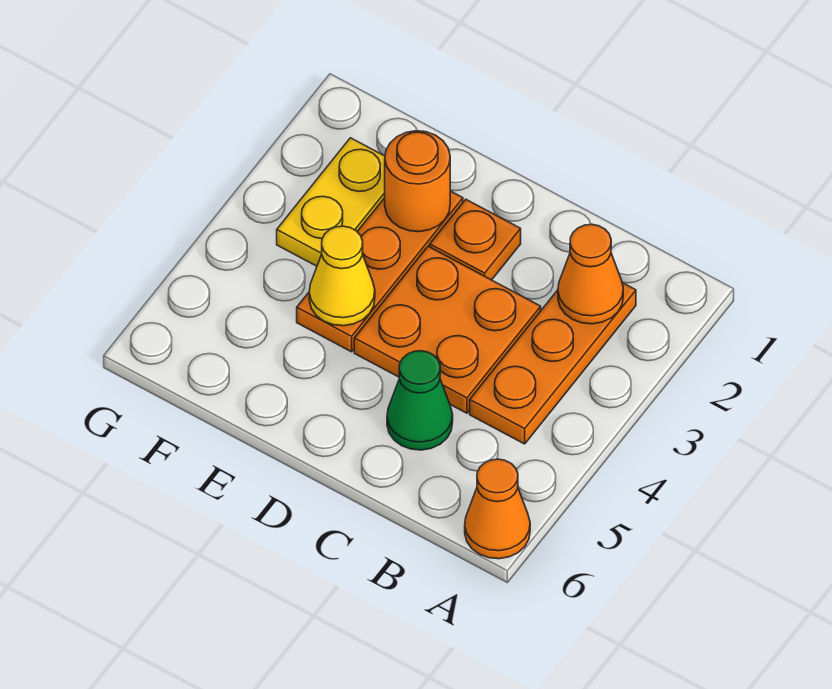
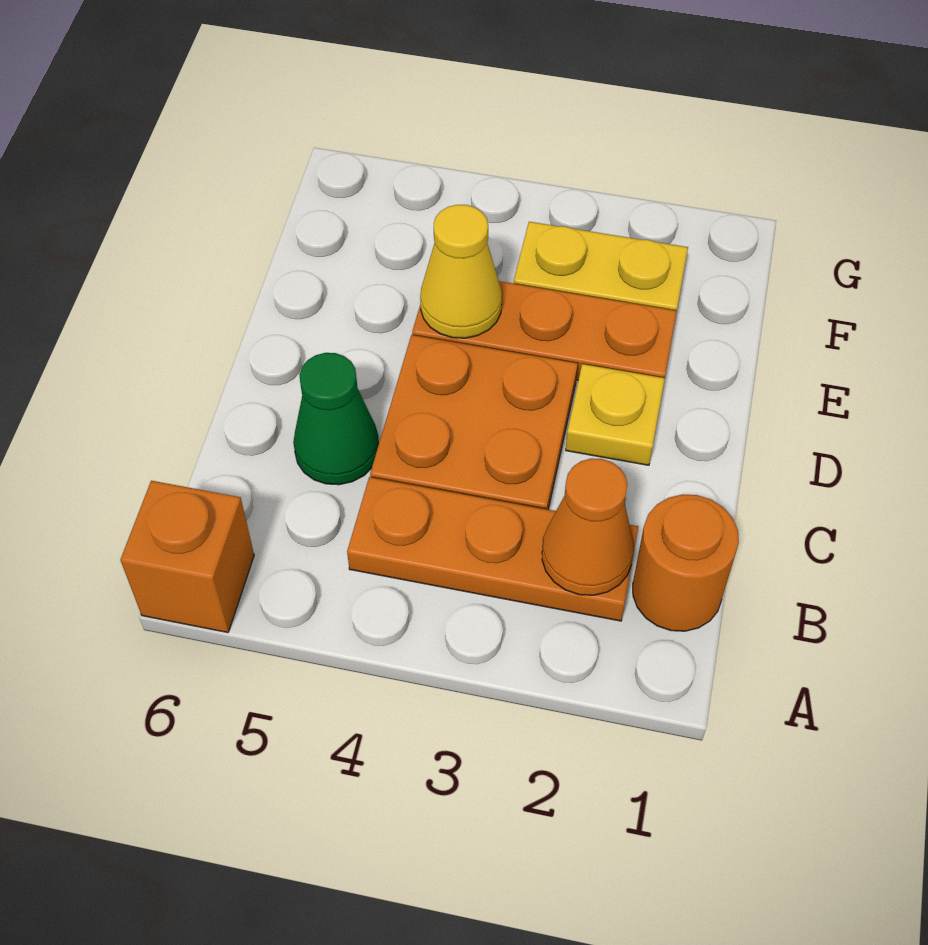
orange 1x1 cone [465,459,530,559] -> orange 1x1 brick [120,481,254,633]
orange 1x1 plate [430,200,521,280] -> yellow 1x1 plate [566,364,665,465]
orange 1x1 round brick [385,131,450,232] -> orange 1x1 round brick moved to [633,494,739,631]

